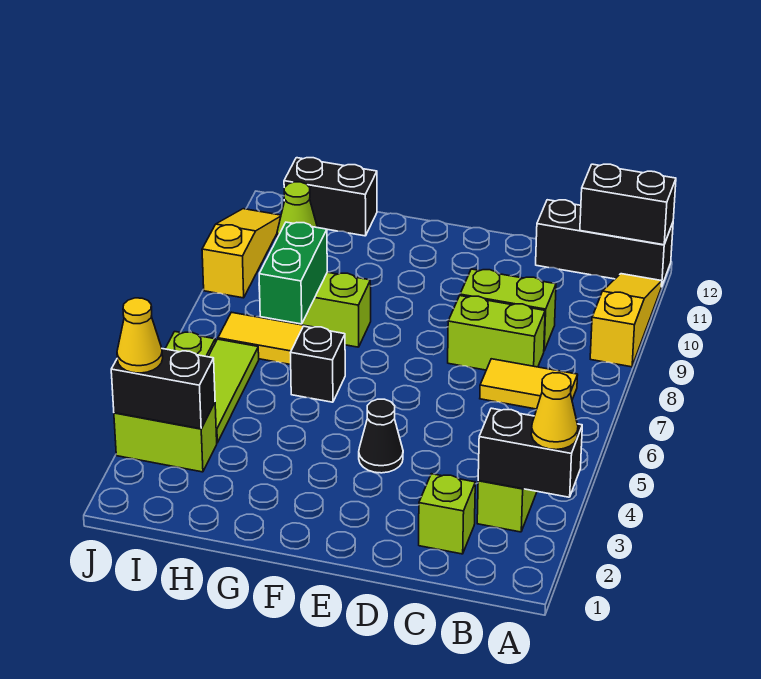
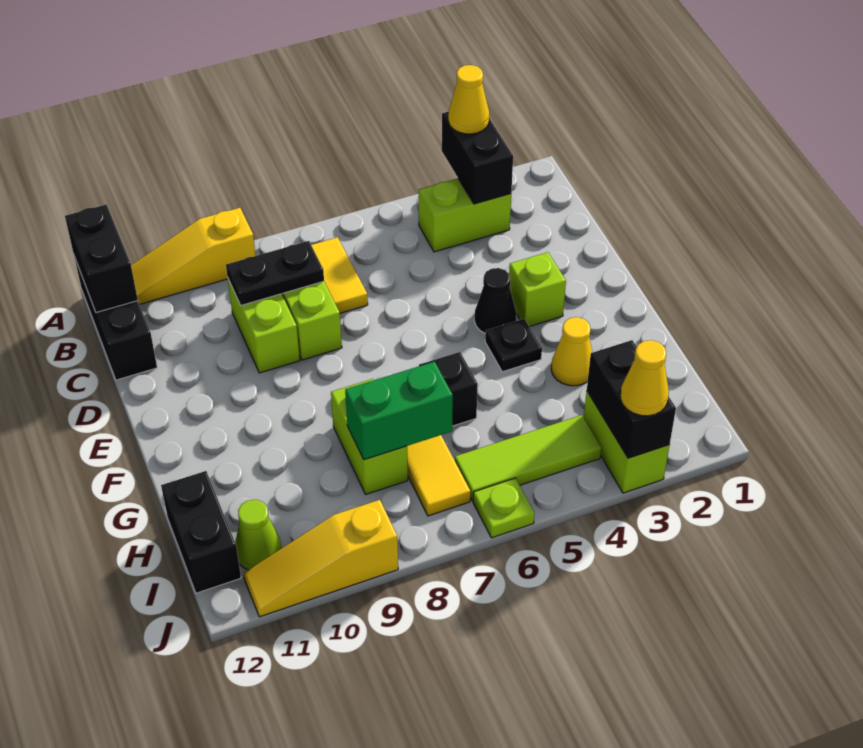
lime 1x1 brick [419,474,475,554] -> lime 1x1 brick moved to [509,252,566,327]
none -> black 1x2 plate [226,241,324,305]
none -> black 1x1 plate [485,319,542,372]
none -> yellow 1x1 cone [551,317,592,386]

